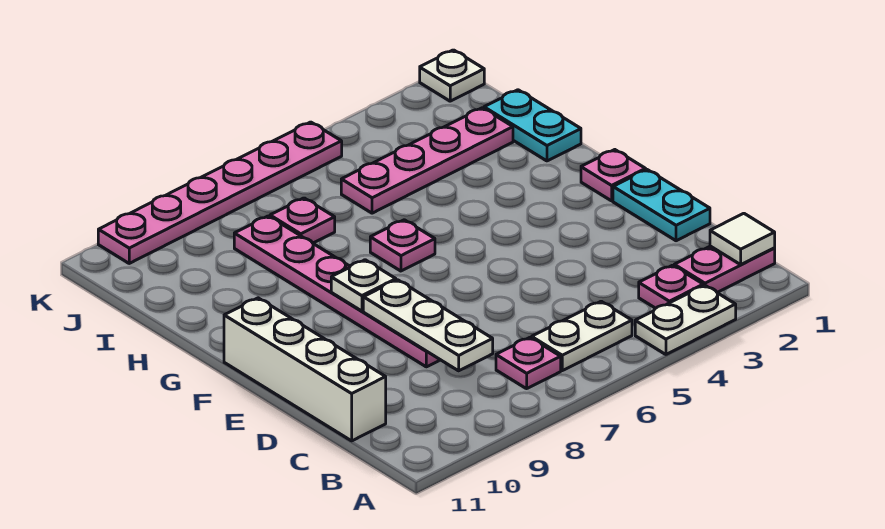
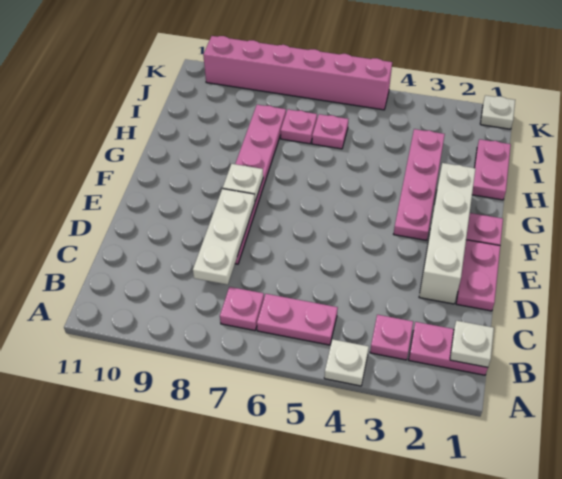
white 1x2 plate [635,285,736,354] -> white 1x1 plate [324,339,369,386]
white 1x1 tile [710,213,775,264] -> white 1x1 plate [450,321,494,367]
white 1x2 plate [532,301,632,371] -> pink 1x2 plate [257,294,338,345]
white 1x4 brick [224,298,386,441] -> white 1x4 brick moved to [419,163,476,304]
cyan 1x2 plate [613,170,710,241] -> pink 1x2 plate [456,240,500,311]
pink 1x1 plate [370,220,435,271] -> pink 1x1 plate moved to [312,114,348,149]
cyan 1x2 plate [484,90,581,161] -> pink 1x2 plate [472,139,511,200]
pink 1x4 plate [341,108,513,213] -> pink 1x4 plate turned to [394,129,445,240]
pink 1x6 plate [98,122,342,263] -> pink 1x6 brick [203,36,392,110]

